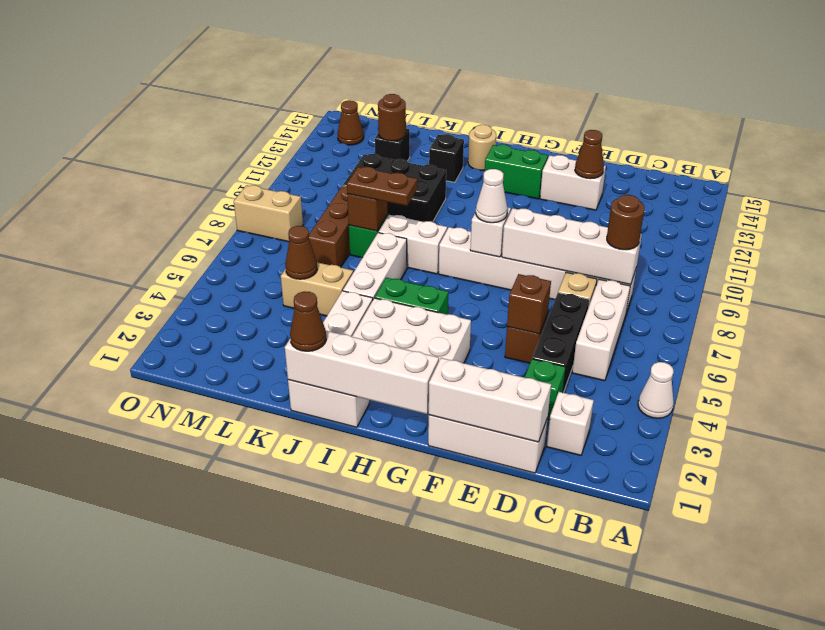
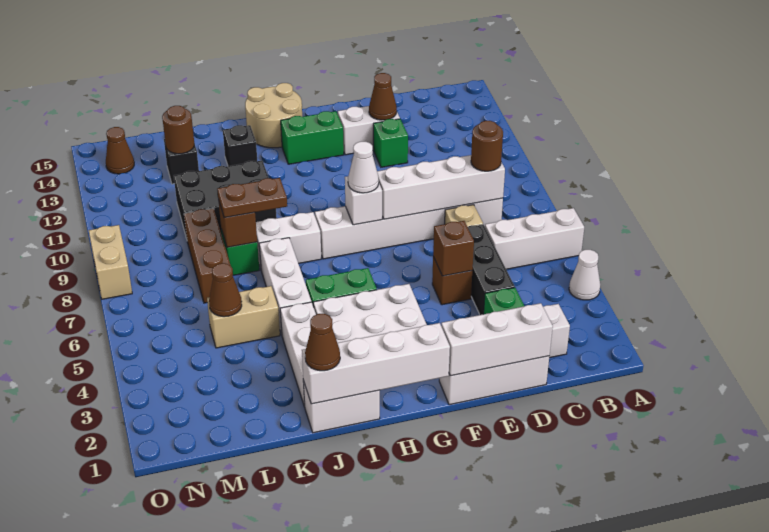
white 1x3 brick [572,279,630,381] -> white 1x3 brick turned to [485,208,584,269]
none -> green 1x1 brick [373,119,408,167]
tan 1x1 round brick [468,125,496,170] -> tan 2x2 round brick [245,83,302,148]
tan 1x2 brick [234,185,303,242] -> tan 1x2 brick turned to [89,225,132,299]

